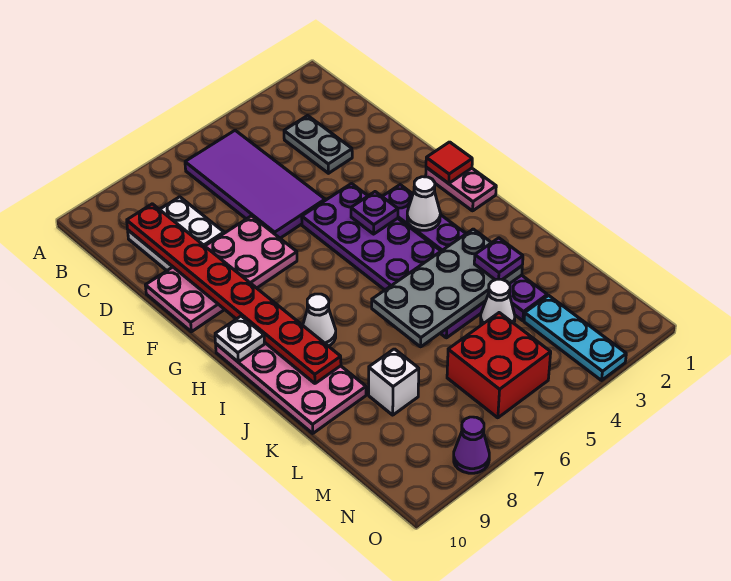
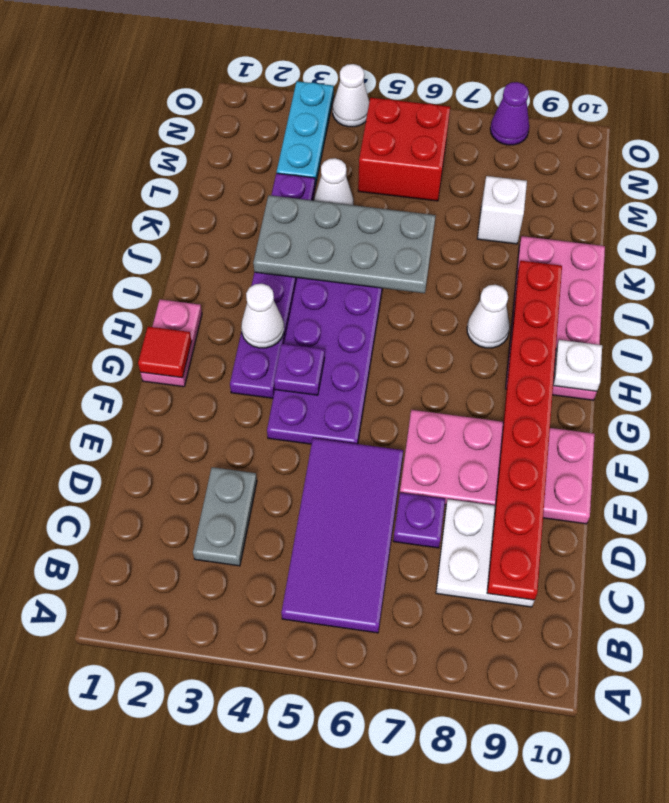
purple 1x1 plate [474,238,523,280] -> purple 1x1 plate moved to [393,493,445,548]
none -> white 1x1 cone [333,64,369,127]

